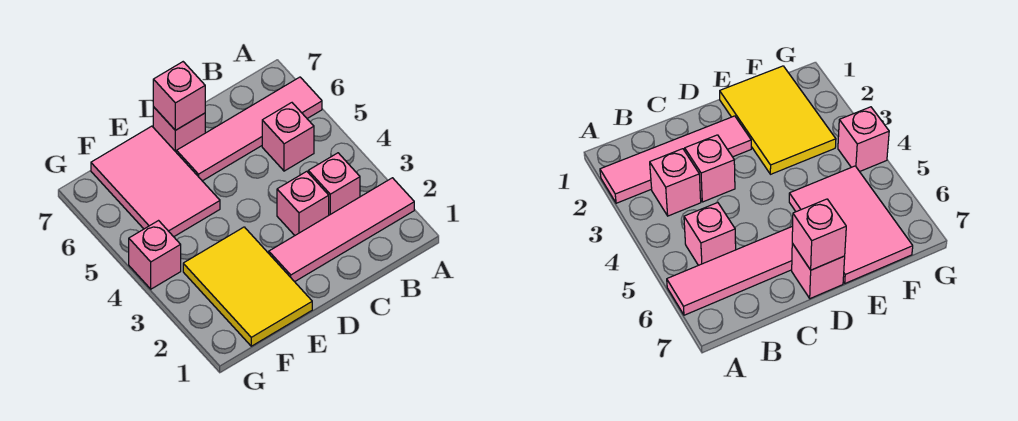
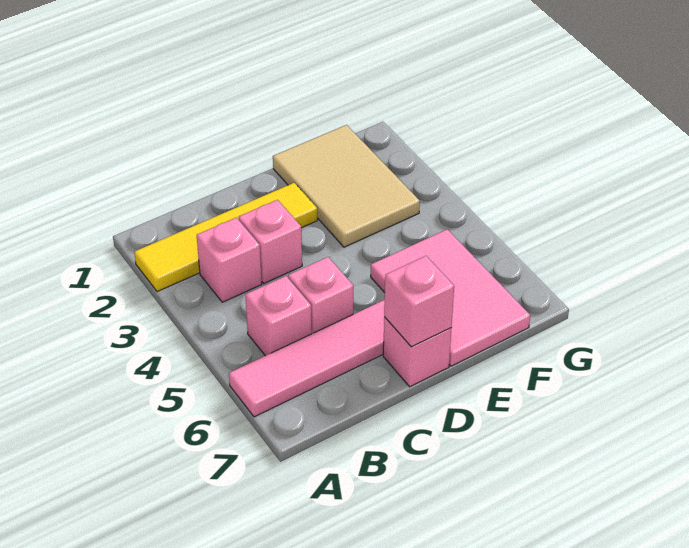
pink 1x4 tile [269,178,414,282] -> yellow 1x4 tile [134,183,317,292]
yellow 2x3 tile [183,227,312,346] -> tan 2x3 tile [273,125,420,247]
pink 1x1 brick [129,221,181,289] -> pink 1x1 brick moved to [288,257,353,334]

